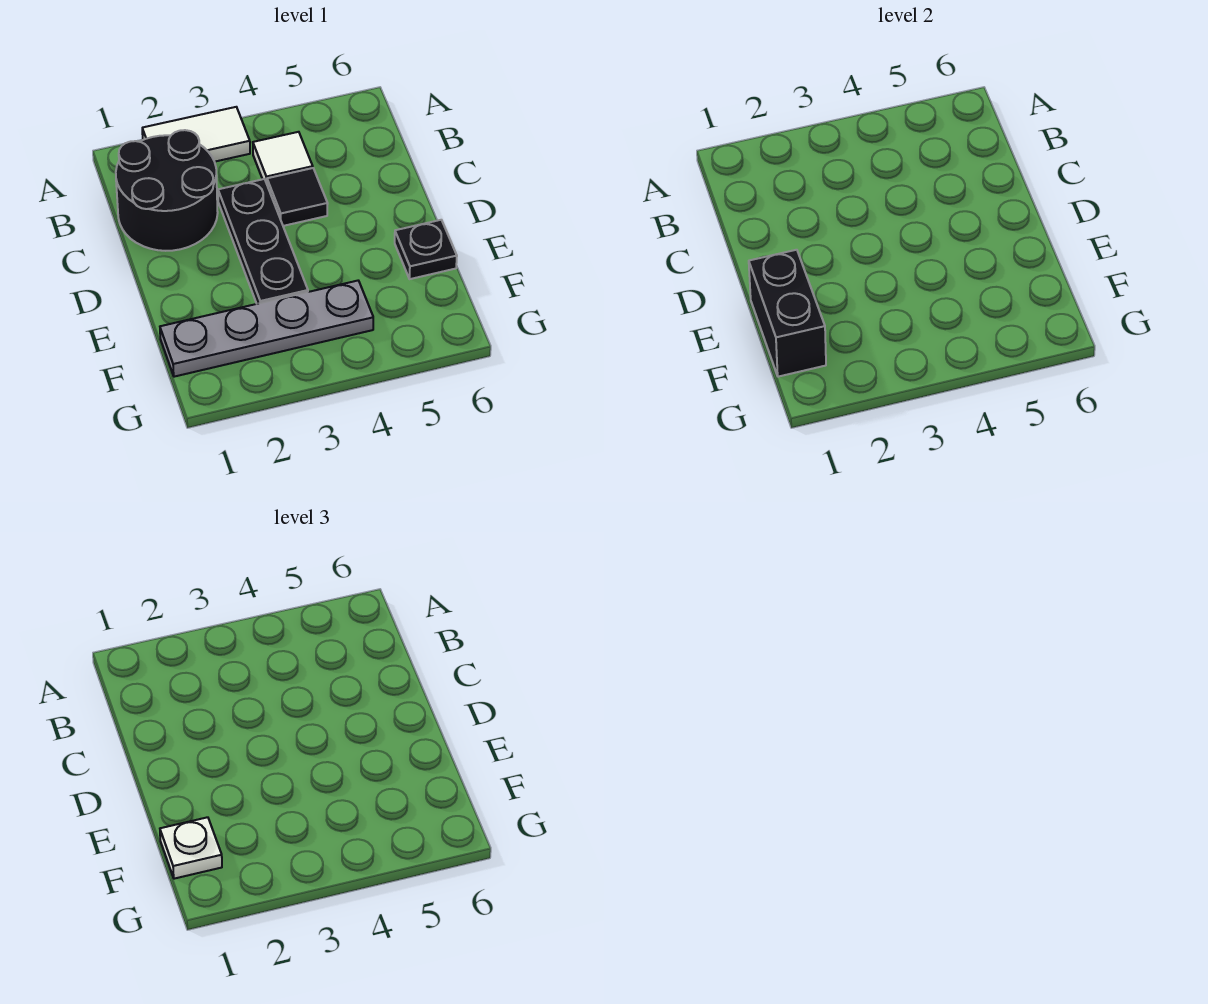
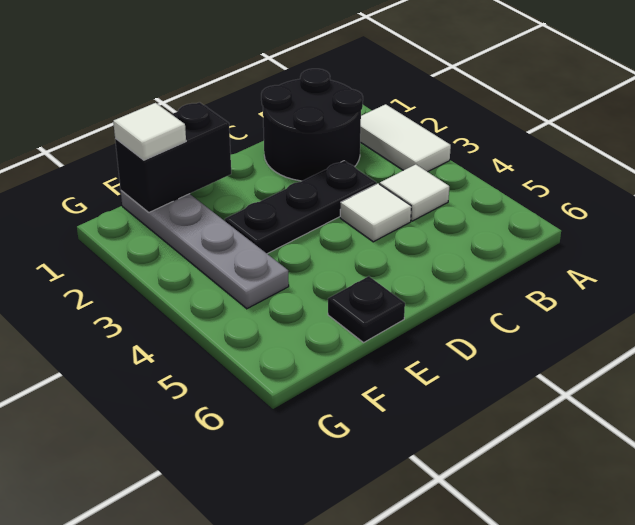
black 1x1 tile [267,168,328,226] -> white 1x1 tile [340,184,411,242]
white 1x1 plate [160,817,222,879] -> white 1x1 tile [113,103,186,160]

